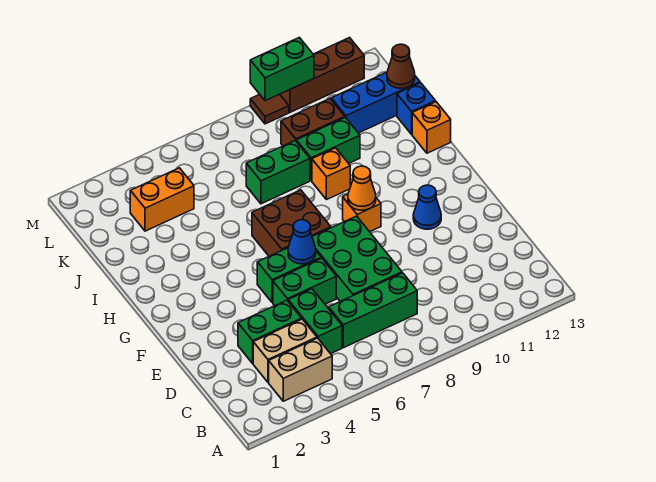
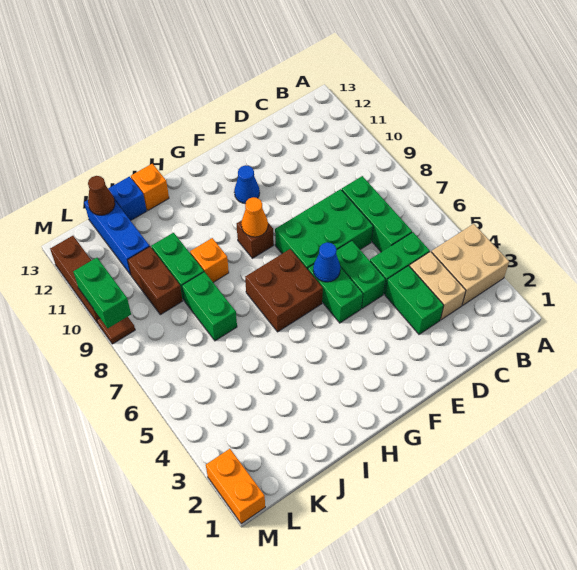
tan 1x2 brick [269,338,332,401] -> tan 2x2 brick [432,224,509,305]
orange 1x1 brick [343,194,381,232] -> brown 1x1 brick [237,220,274,258]
orange 1x2 brick [130,168,194,231] -> orange 1x2 brick moved to [206,449,265,524]

